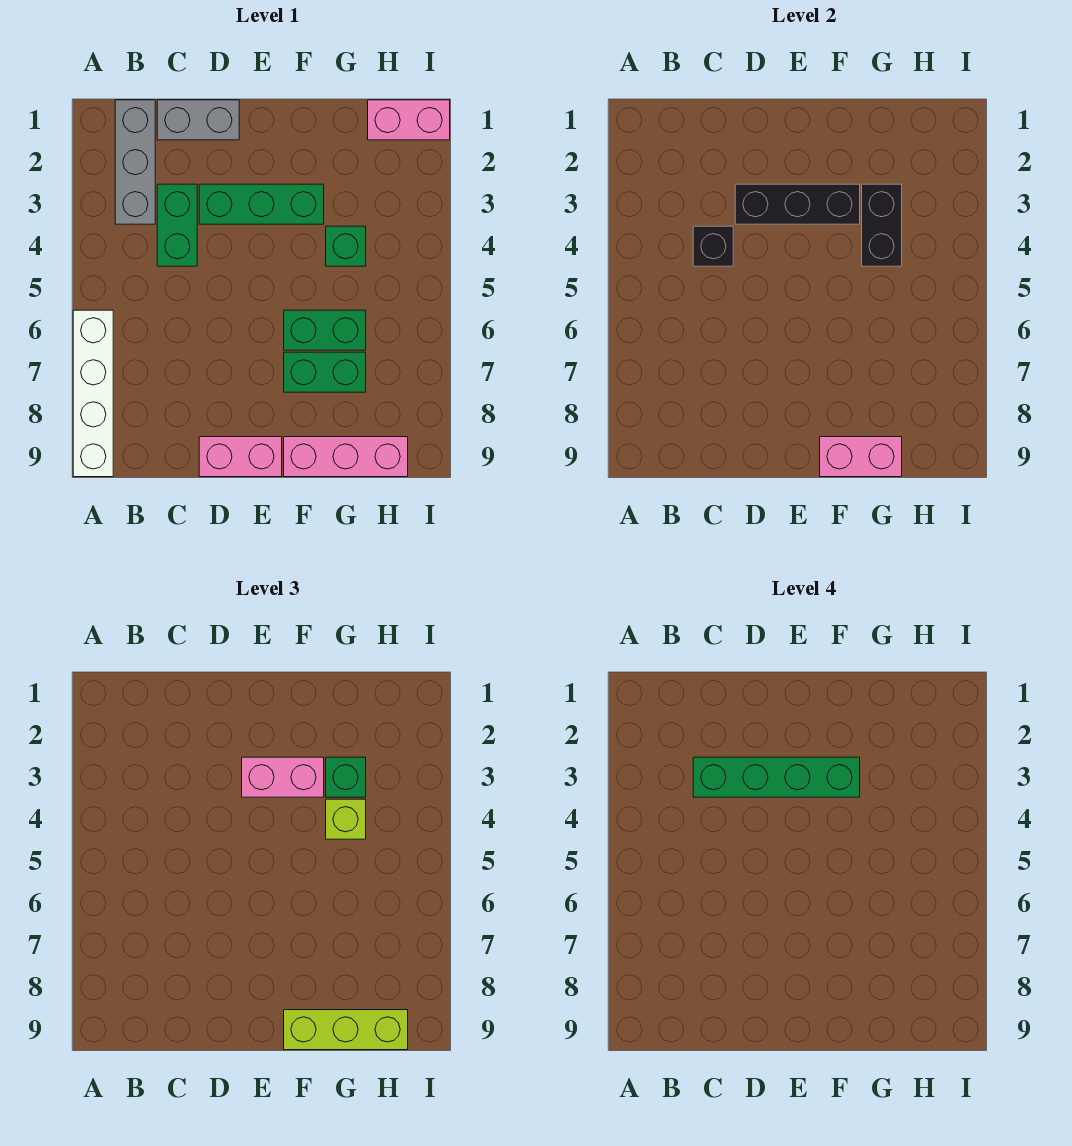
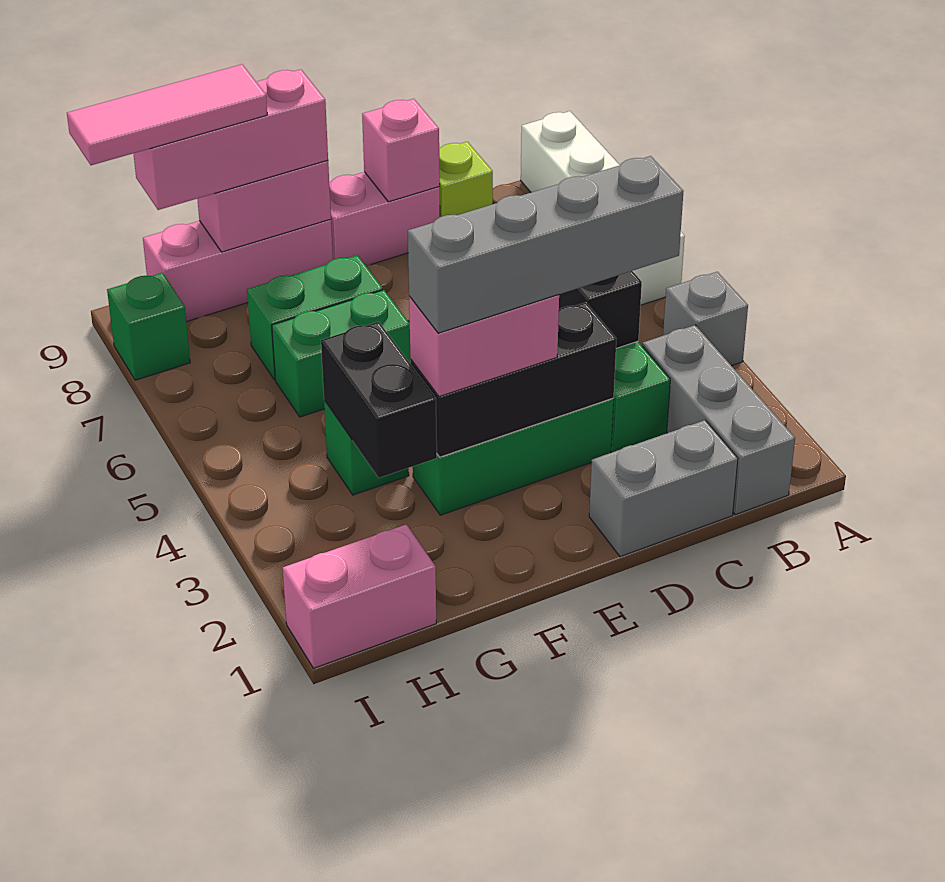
none -> grey 1x1 brick [663,272,748,366]
green 1x4 brick [693,757,860,797] -> grey 1x4 brick [408,156,683,333]
none -> pink 1x1 brick [362,99,440,202]
lime 1x3 brick [284,1010,408,1050] -> pink 1x3 brick [133,69,328,210]
green 1x1 brick [326,757,366,797] -> green 1x1 brick moved to [107,273,190,380]
lime 1x1 brick [326,799,366,839] -> lime 1x1 brick moved to [439,142,493,217]
none -> pink 1x3 tile [67,64,267,165]

